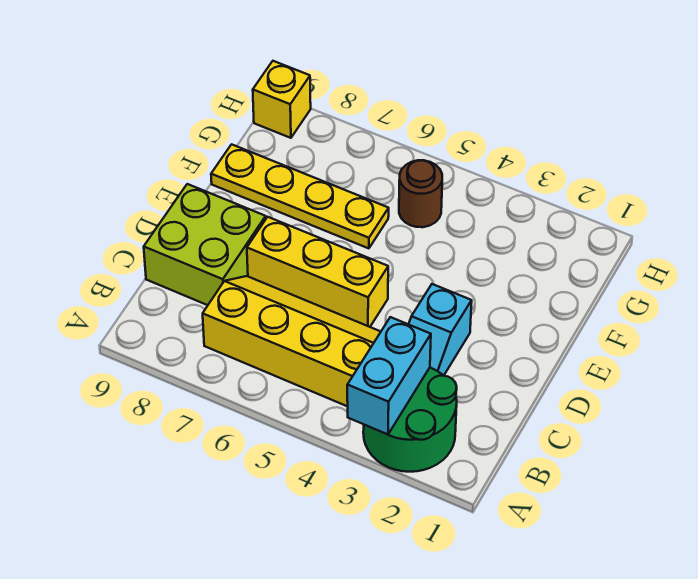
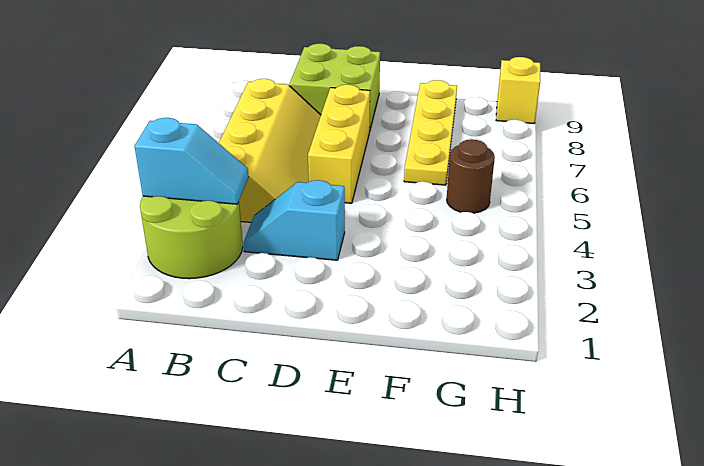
green 2x2 round brick [363,368,457,472] -> lime 2x2 round brick [140,196,243,279]
cyan 1x2 brick [347,317,431,435] -> cyan 1x2 slope [134,118,249,204]

